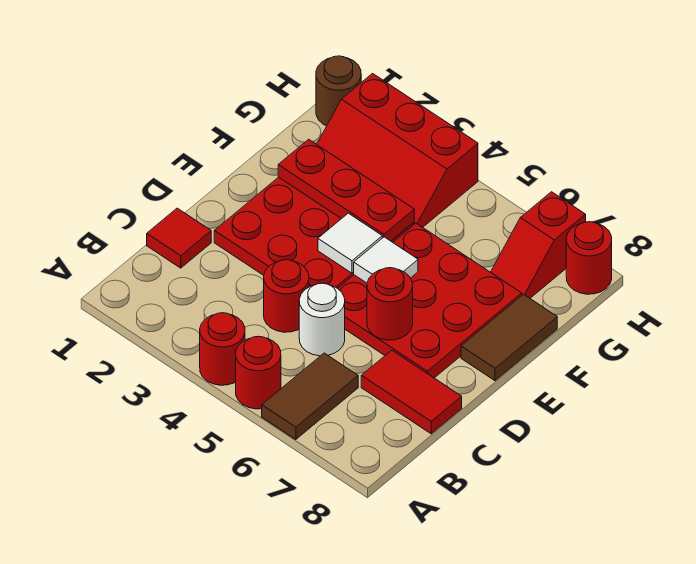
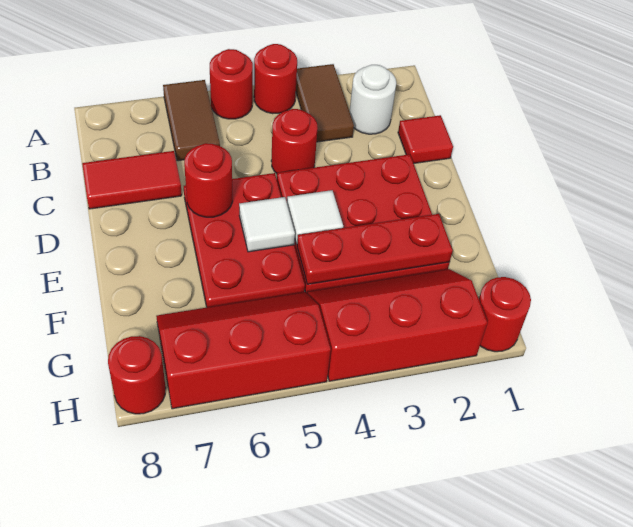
white 1x1 round brick [299,283,345,356] -> white 1x1 round brick moved to [350,65,396,134]
red 3x3 plate [338,223,522,378] -> red 2x3 plate [184,173,305,307]
brown 1x2 tile [461,294,557,381] -> brown 1x2 tile moved to [296,64,354,142]
red 1x2 slope [491,192,586,298] -> red 2x3 slope [156,292,331,409]
brown 1x1 round brick [316,56,361,126] -> red 1x1 round brick [479,277,531,352]

